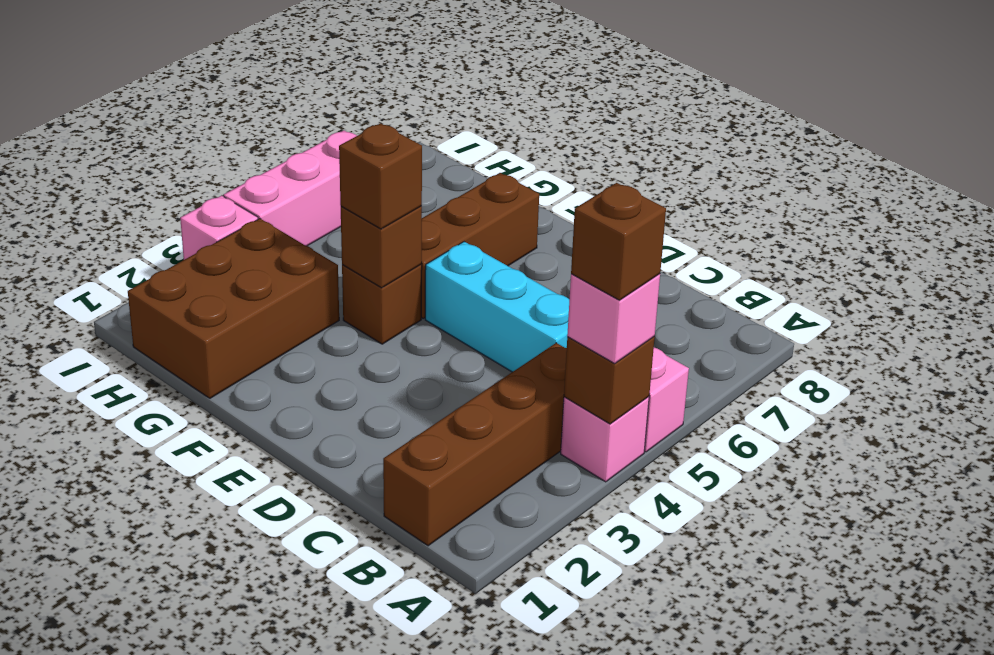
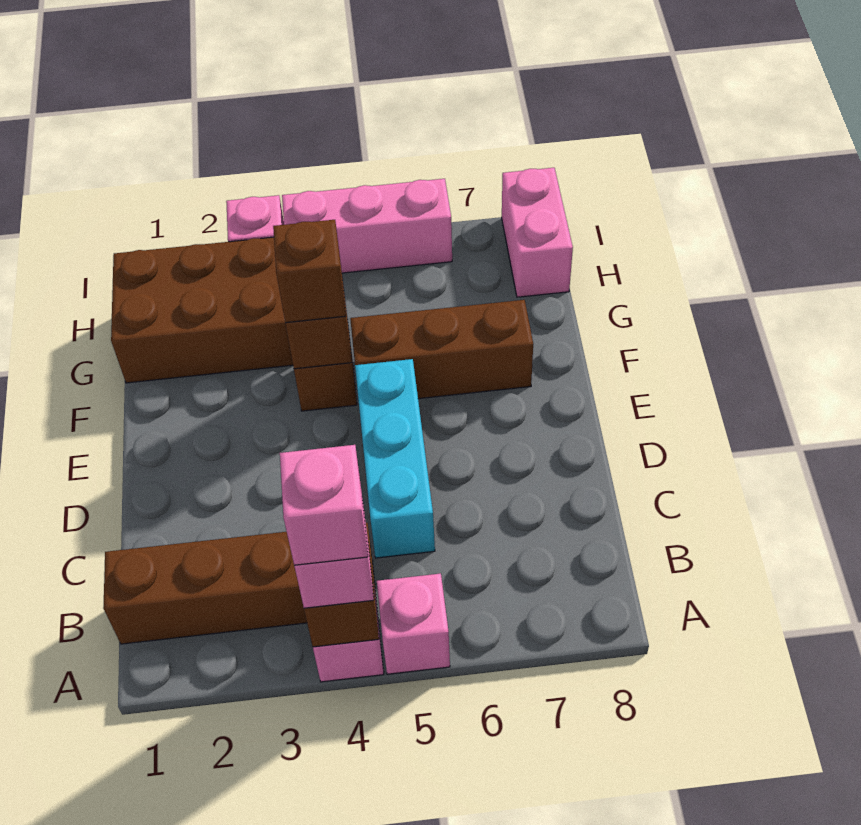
brown 1x1 brick [571,183,666,300] -> pink 1x1 brick [280,445,368,566]
none -> pink 1x2 brick [502,168,573,297]

